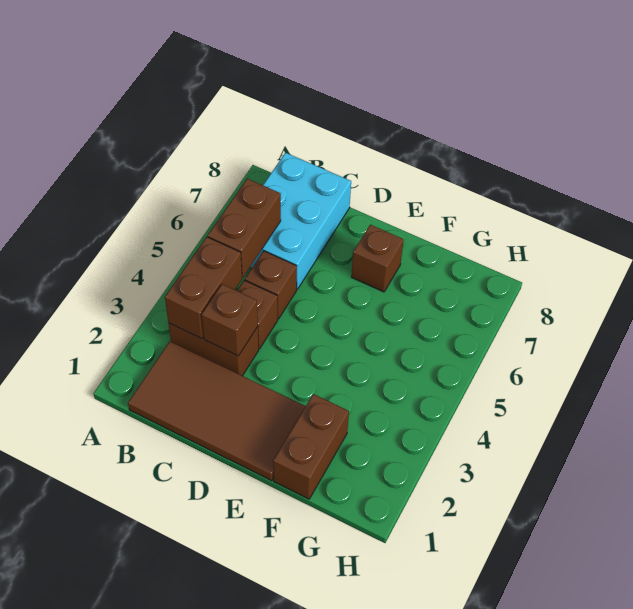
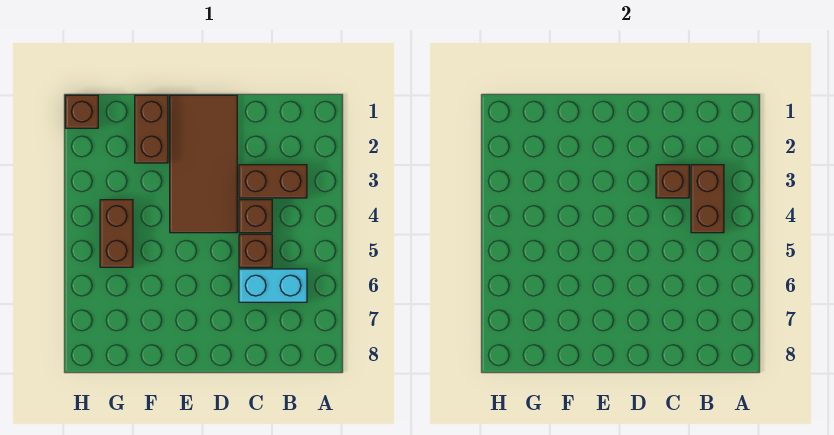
brown 2x4 tile [128,341,306,481] -> brown 2x4 tile turned to [170,95,237,233]
brown 1x2 brick [208,179,281,277] -> brown 1x2 brick moved to [100,200,133,267]
cyan 2x3 brick [250,153,351,289] -> cyan 1x2 brick [239,269,307,302]
brown 1x1 brick [351,224,404,292] -> brown 1x1 brick moved to [65,95,98,128]

